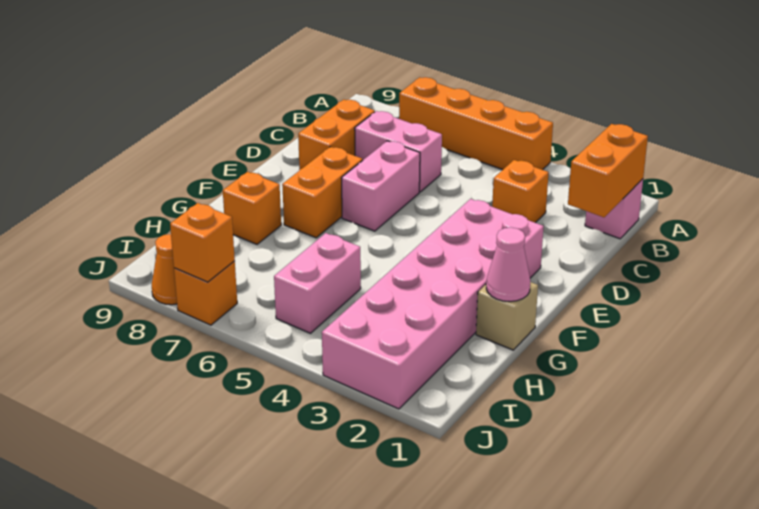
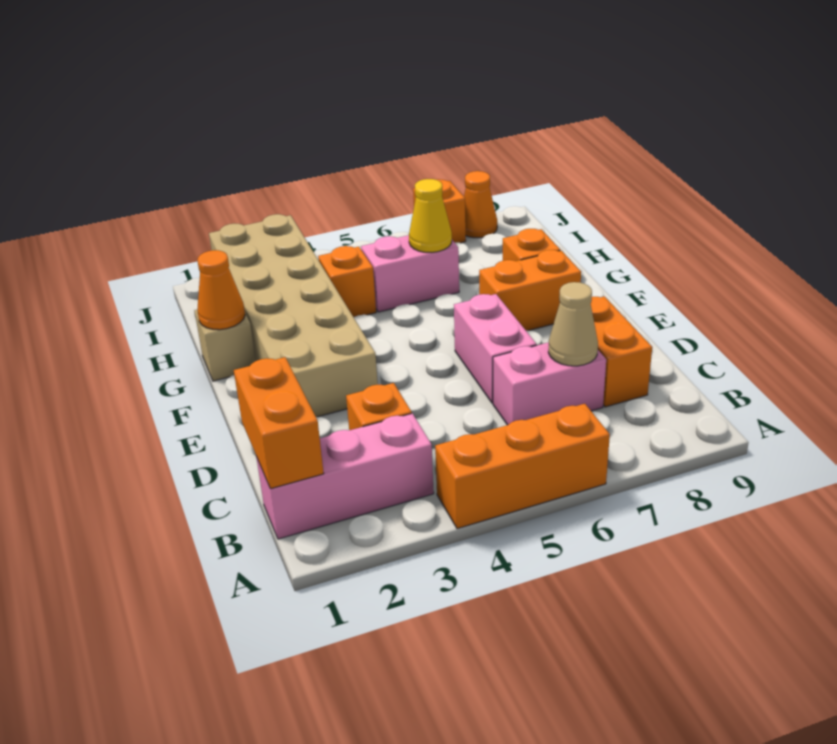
orange 1x4 brick [399,77,553,170] -> orange 1x3 brick [435,404,610,529]
pink 1x1 brick [585,179,643,239] -> pink 1x3 brick [256,413,434,539]
none -> tan 1x1 cone [548,282,598,366]
pink 2x6 brick [322,199,544,409] -> tan 2x6 brick [209,214,378,417]
orange 1x2 brick [282,147,363,238] -> orange 1x2 brick turned to [479,250,581,331]
pink 1x1 cone [486,227,530,302] -> orange 1x1 cone [197,250,245,330]
pink 1x2 brick [274,233,361,333] -> pink 1x2 brick turned to [361,235,459,312]
none -> yellow 1x1 cone [409,179,452,252]
orange 1x1 brick [170,203,235,282] -> orange 1x1 brick moved to [318,246,376,317]

